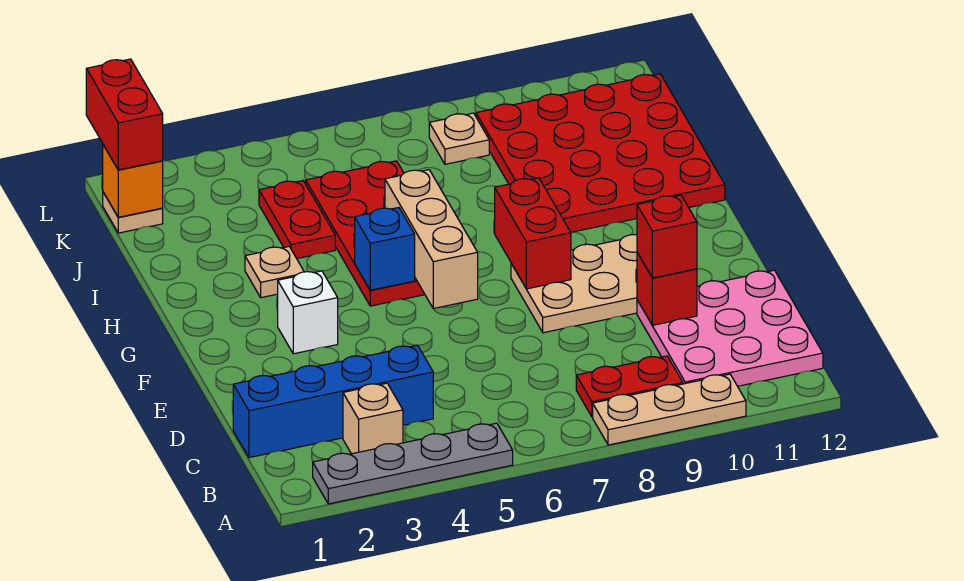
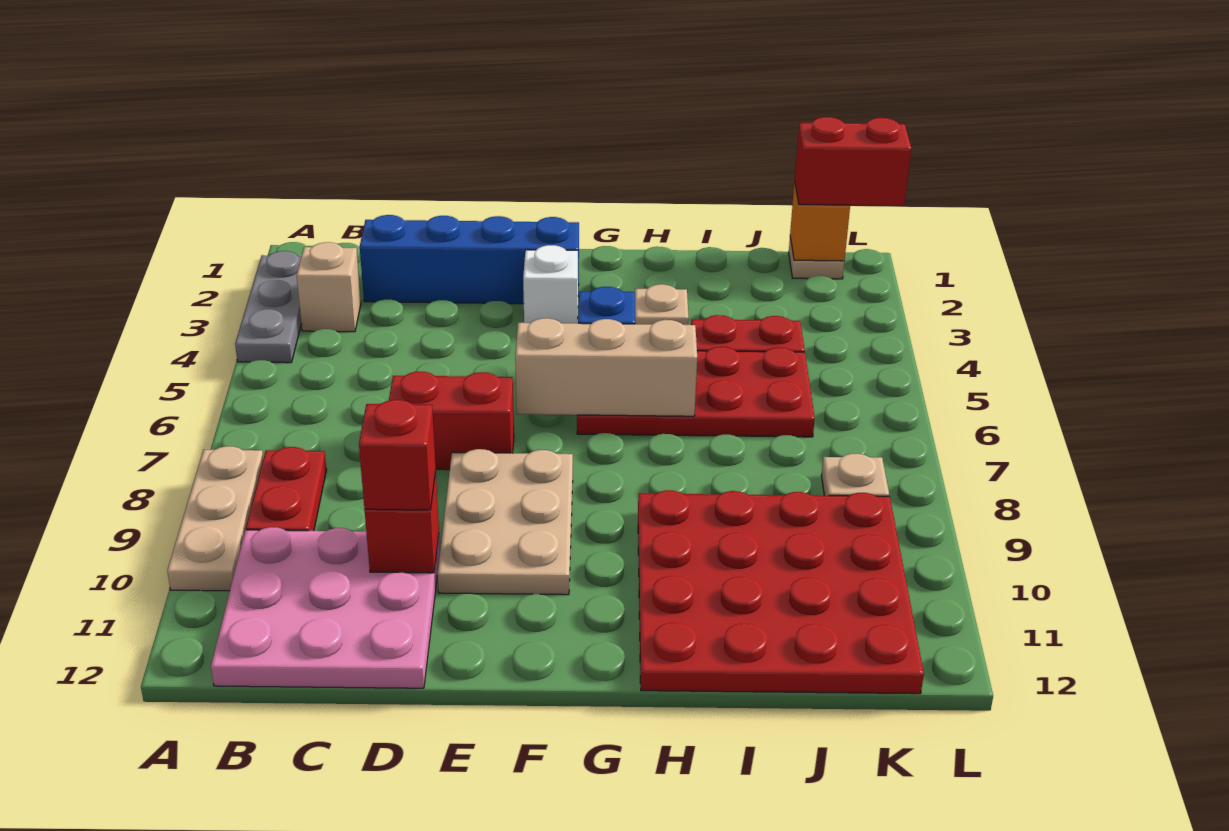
grey 1x4 plate [313,423,513,504] -> grey 1x3 plate [235,251,302,363]
blue 1x4 brick [233,345,433,458] -> blue 1x4 brick turned to [360,215,579,304]
red 1x2 brick [495,178,571,289] -> red 1x2 brick moved to [389,372,514,470]

